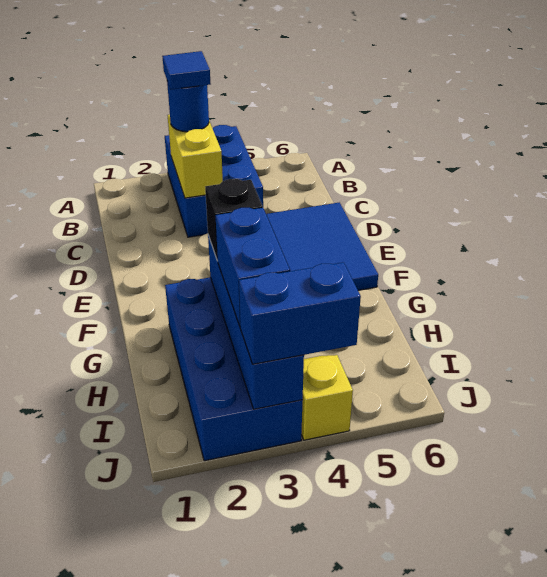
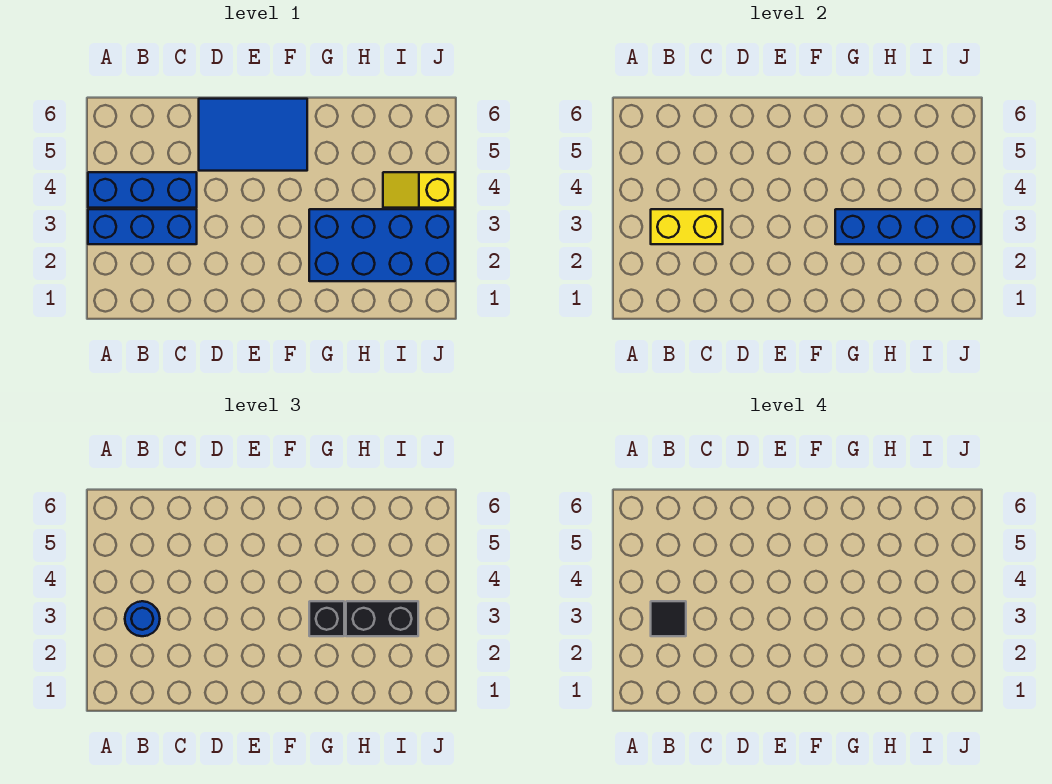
blue 1x1 tile [162,51,211,89] -> black 1x1 tile [651,601,686,636]
blue 1x2 brick [215,208,290,326] -> black 1x2 brick [346,601,418,636]
blue 1x2 brick [239,263,361,364] -> none

